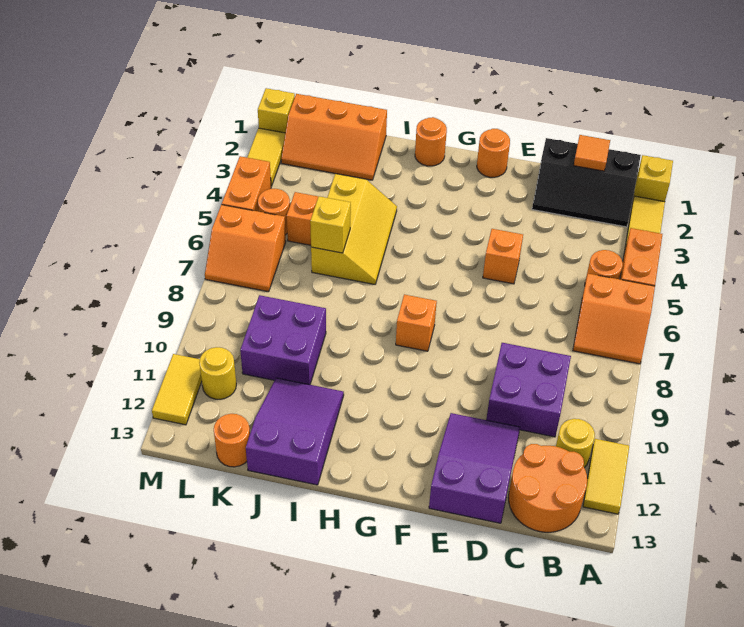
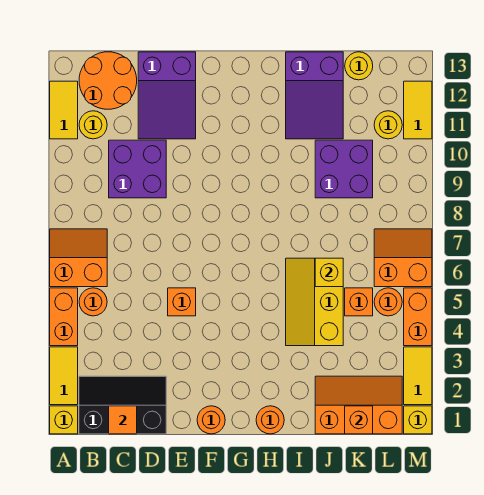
orange 1x1 brick [396,295,437,351] -> orange 1x1 brick moved to [345,406,373,434]
orange 1x1 round brick [214,414,250,467] -> yellow 1x1 round brick [345,52,373,80]

